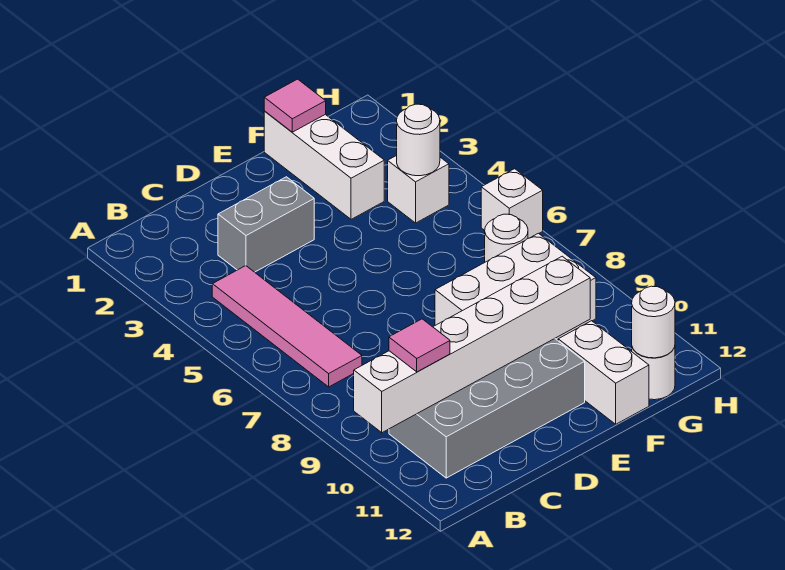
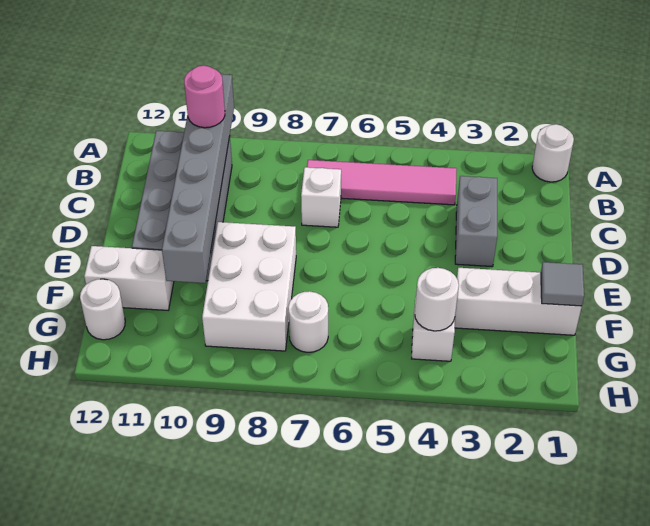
white 1x6 brick [354,256,590,433] -> grey 1x6 brick [162,74,234,283]
pink 1x1 tile [389,319,450,372] -> pink 1x1 round brick [184,66,225,128]
pink 1x1 tile [264,79,326,132] -> grey 1x1 tile [541,262,584,306]
white 1x1 round brick [632,286,675,358] -> white 1x1 round brick moved to [532,124,574,182]
white 1x1 brick [481,169,543,238] -> white 1x1 brick moved to [301,167,341,227]

